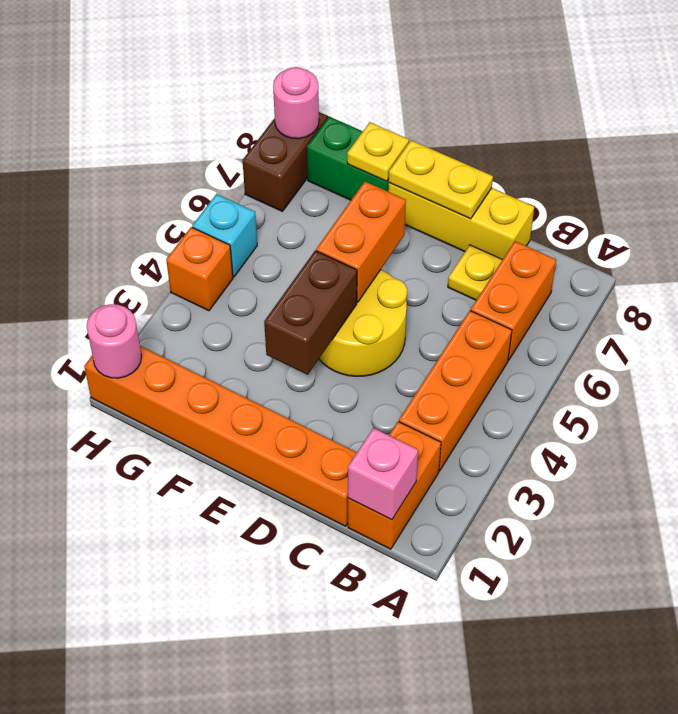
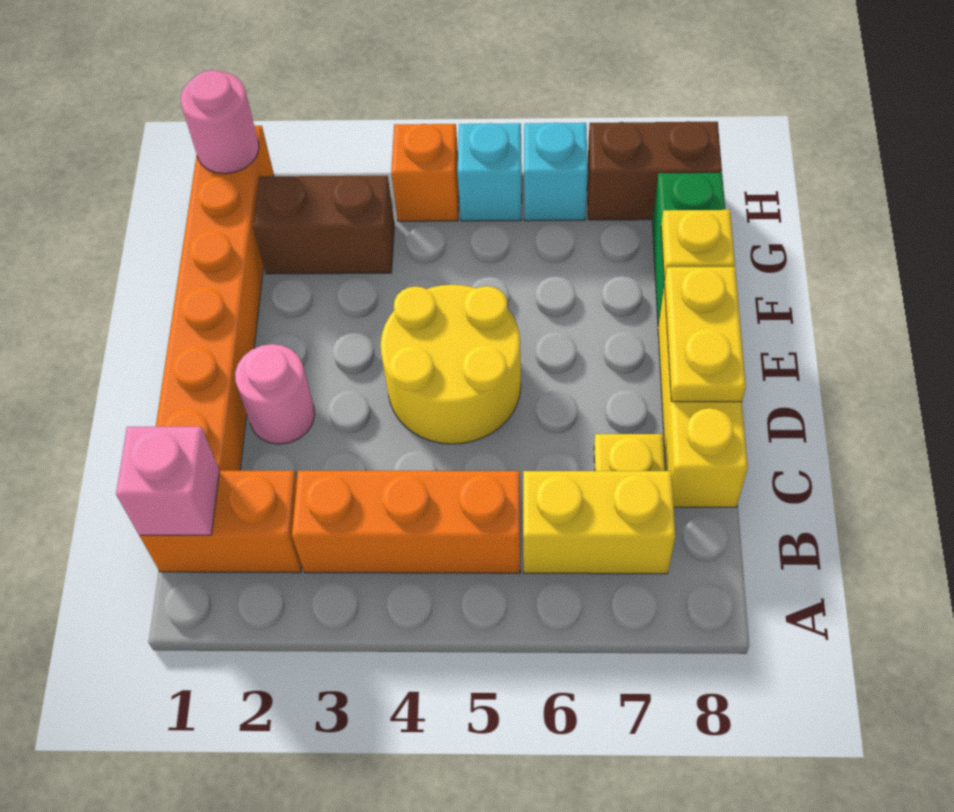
orange 1x2 brick [471,241,556,360] -> yellow 1x2 brick [523,471,675,574]
brown 1x2 brick [264,251,357,375] -> brown 1x2 brick moved to [253,176,394,274]
orange 1x2 brick [316,182,406,302] -> none
none -> cyan 1x1 brick [524,123,588,221]
pink 1x1 round brick [273,67,319,139] -> pink 1x1 round brick moved to [235,344,315,444]

